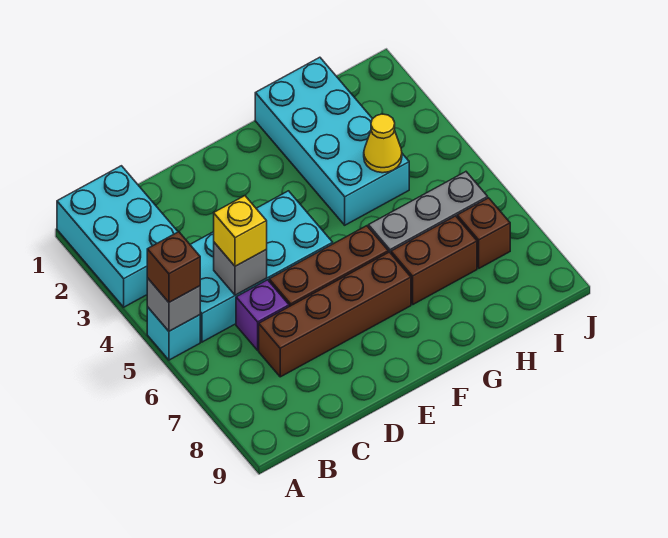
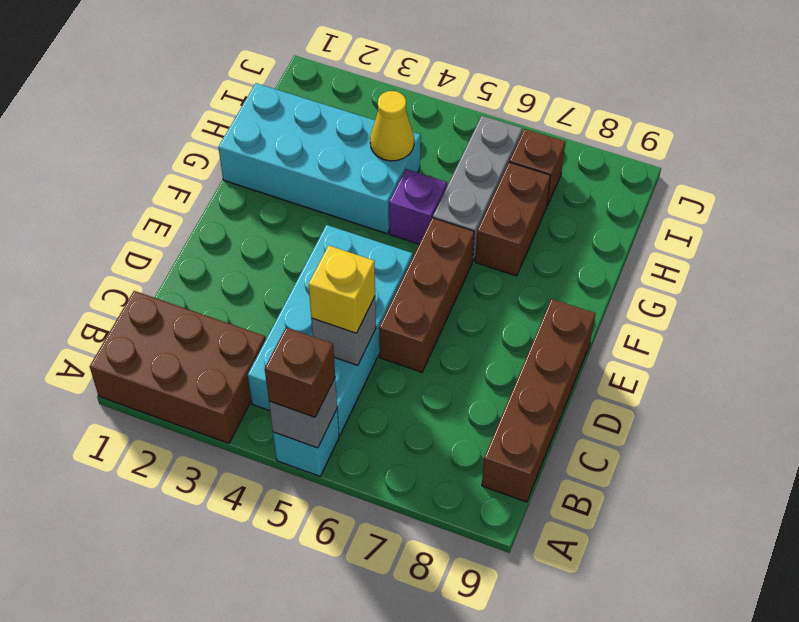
cyan 2x3 brick [57,166,178,307] -> brown 2x3 brick [90,291,266,443]
purple 1x1 brick [236,280,289,350] -> purple 1x1 brick moved to [389,169,447,244]
brown 1x4 brick [259,252,411,377] -> brown 1x4 brick moved to [482,299,595,502]

